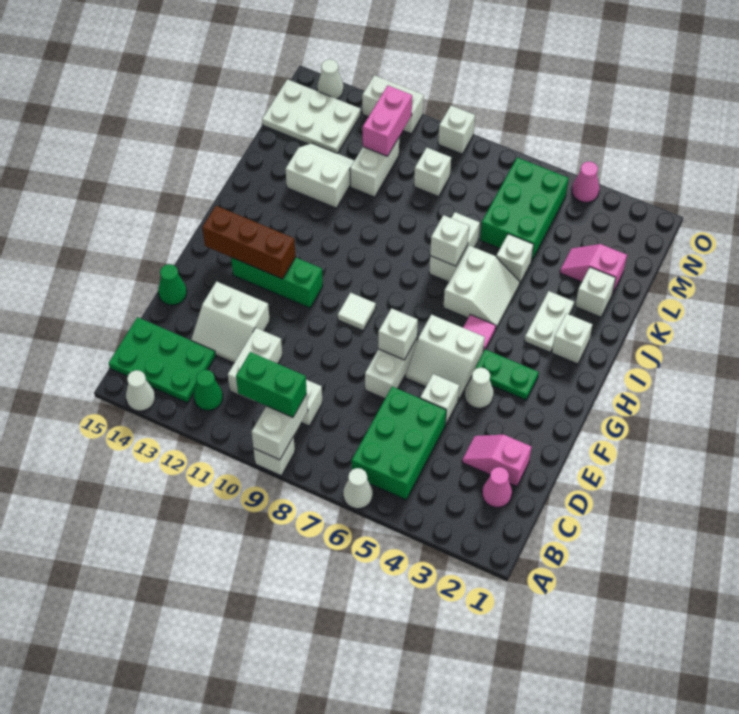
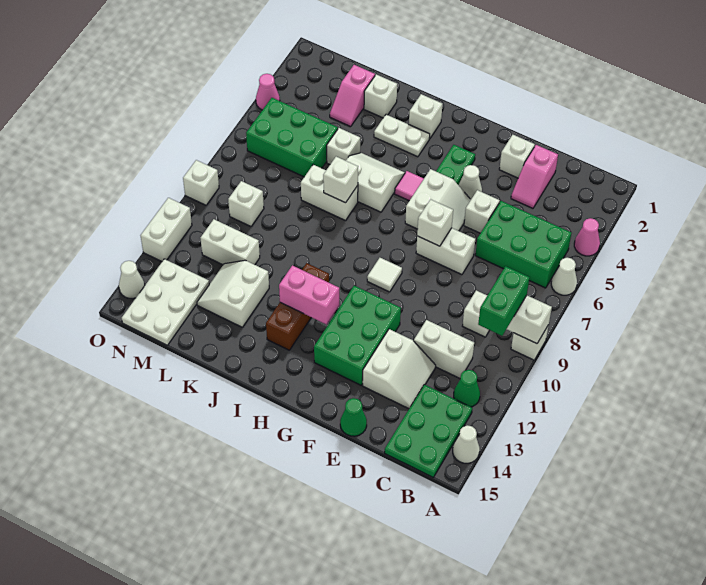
pink 1x1 cone [482,467,512,507] -> pink 1x1 cone moved to [574,218,600,256]
none -> white 1x1 brick [499,135,535,178]
green 1x3 brick [231,257,323,308] -> green 2x3 brick [314,286,401,385]
brown 1x3 brick [202,206,296,279] -> brown 1x3 brick moved to [266,263,329,350]
pink 1x2 brick [363,85,412,156] -> pink 1x2 brick moved to [279,265,339,324]

